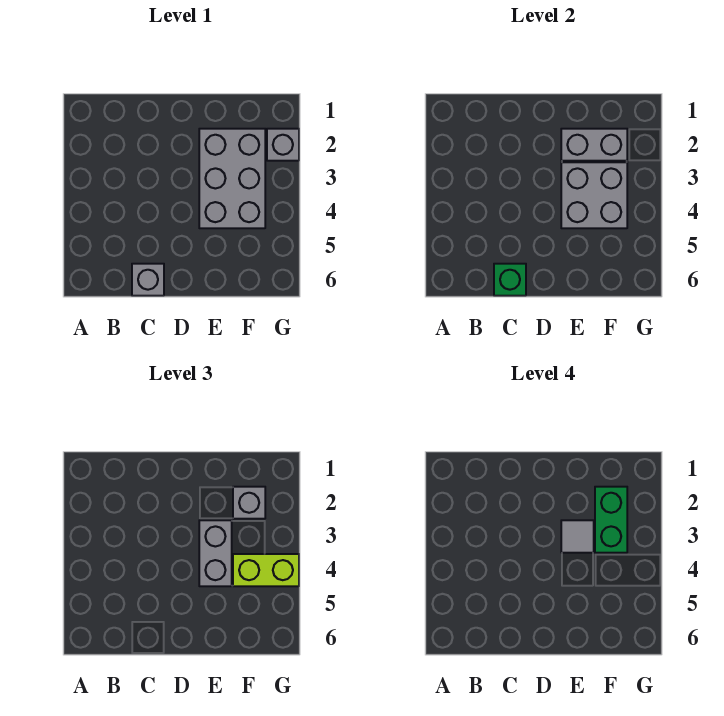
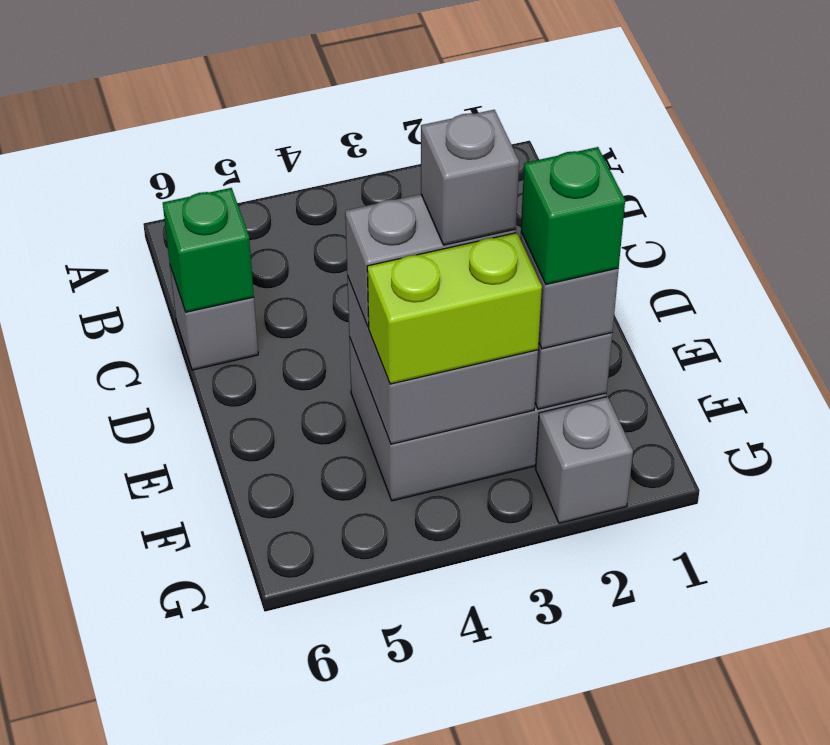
grey 1x1 tile [561,520,594,553] -> grey 1x1 brick [421,110,519,245]
green 1x2 brick [595,487,627,553] -> green 1x1 brick [521,147,625,284]
lime 1x2 brick [233,554,299,586] -> lime 1x2 brick turned to [367,233,542,384]

